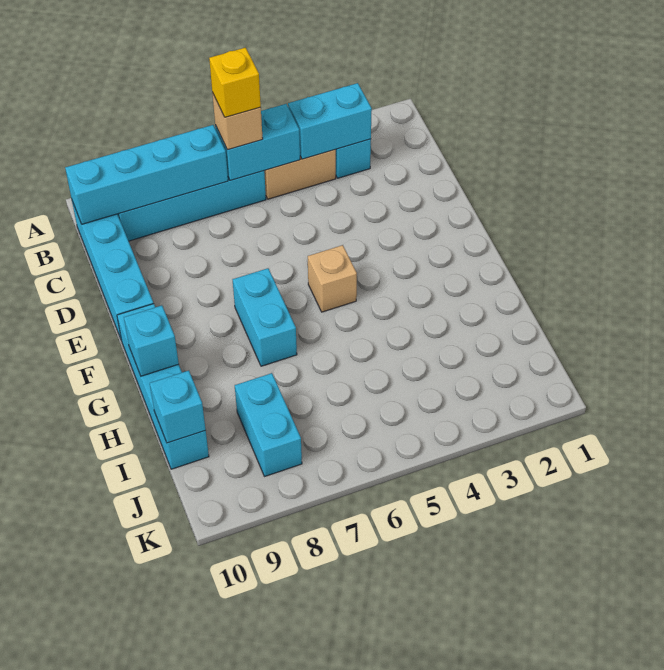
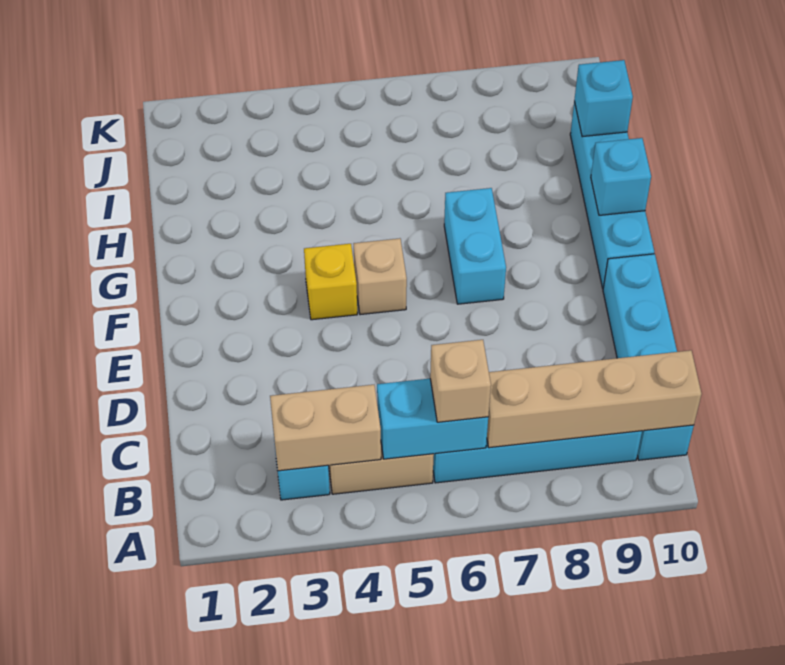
cyan 1x2 brick [288,83,372,159] -> tan 1x2 brick [270,385,381,471]
yellow 1x1 brick [209,48,261,117] -> yellow 1x1 brick moved to [304,244,357,320]
cyan 1x4 brick [65,125,228,224] -> tan 1x4 brick [487,350,702,448]
cyan 1x2 brick [235,373,302,477] -> none

